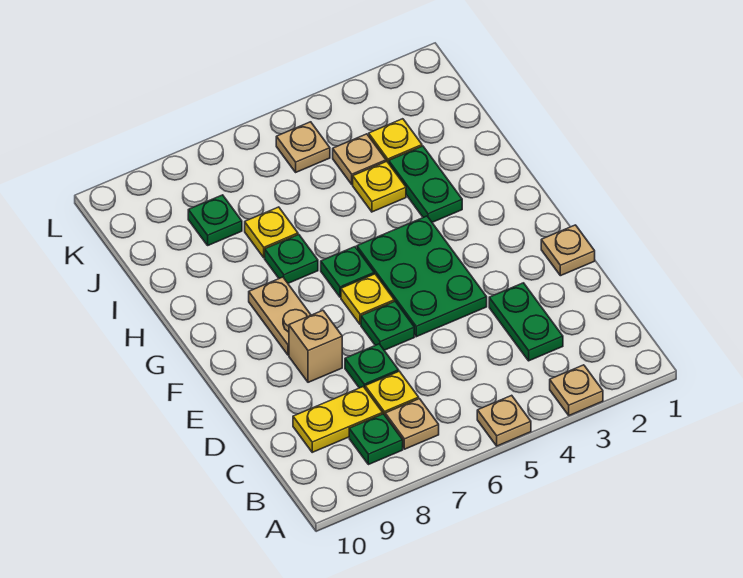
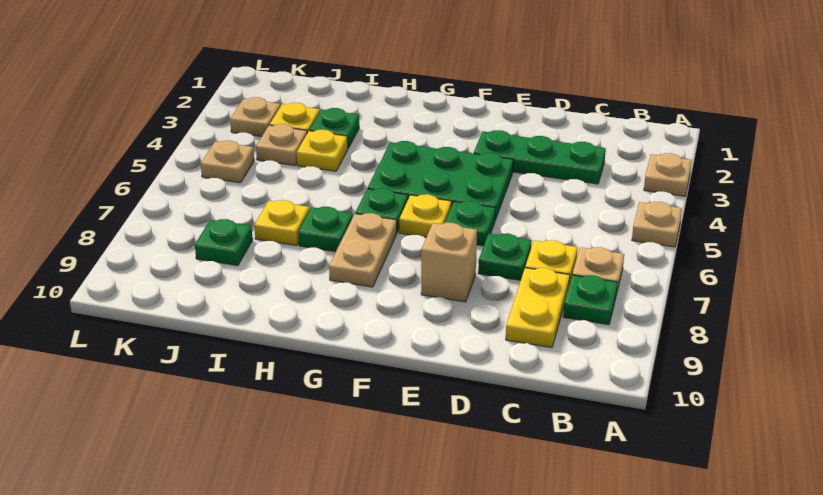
green 1x2 plate [489,283,563,361] -> green 1x3 plate [474,130,606,184]
tan 1x1 plate [541,225,595,276] -> tan 1x1 plate moved to [230,97,280,137]
tan 1x2 plate [249,277,311,355] -> tan 1x2 plate turned to [329,213,397,287]
green 1x2 plate [389,146,462,222] -> green 1x1 plate [310,108,359,148]

